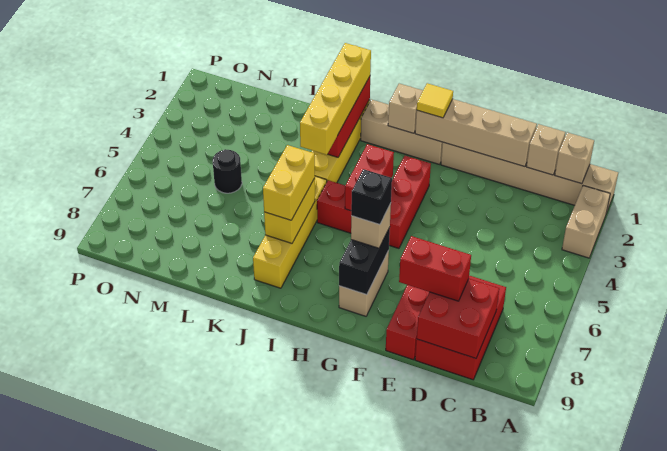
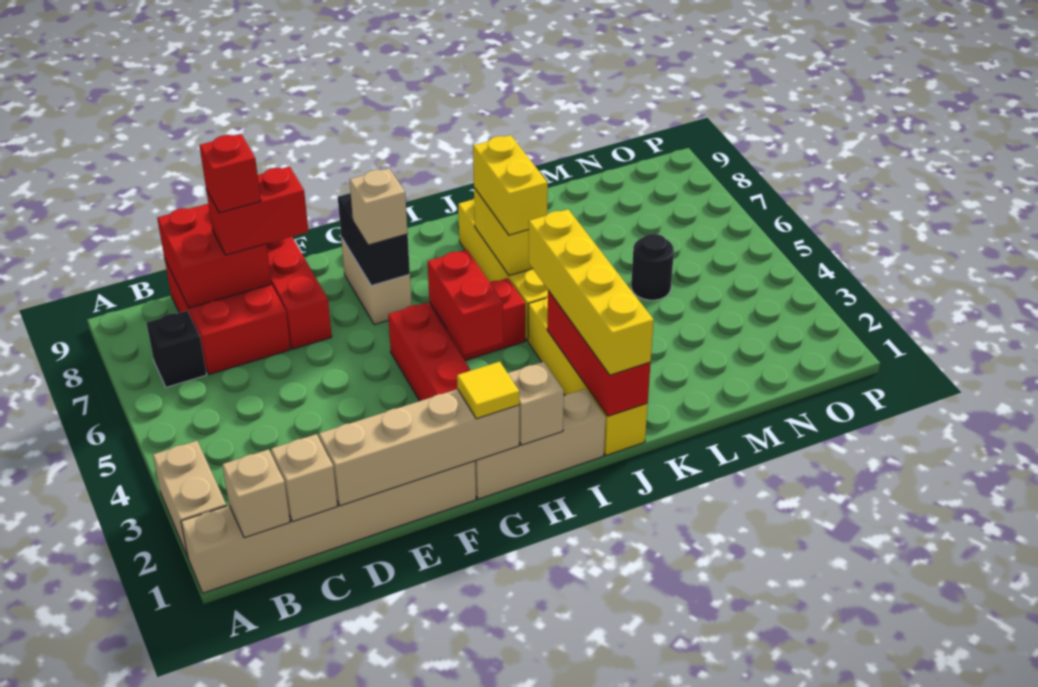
none -> red 1x1 brick [199,134,261,213]
black 1x1 brick [351,169,392,225] -> black 1x1 brick moved to [147,311,207,387]

